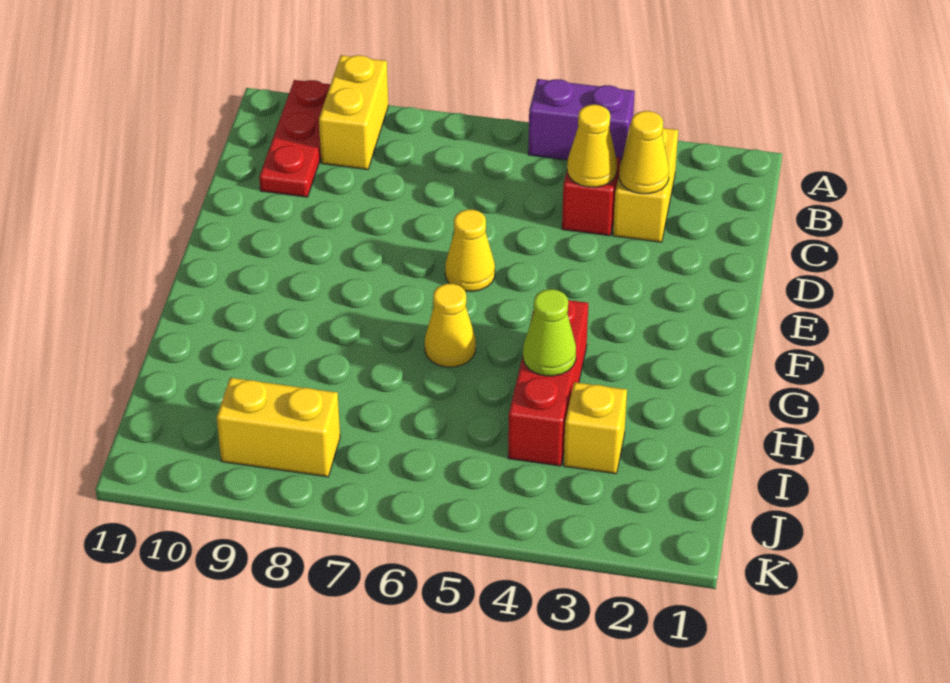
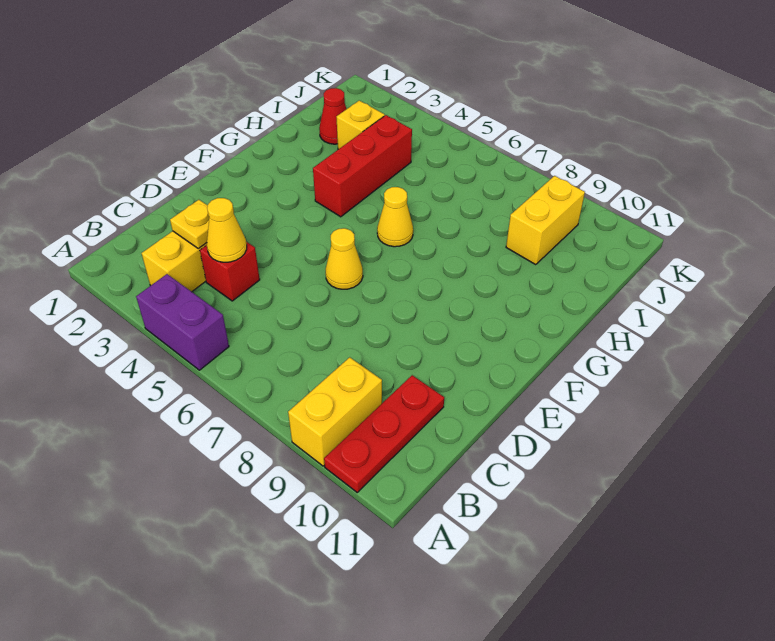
yellow 1x1 cone [619,111,669,194] -> yellow 1x1 plate [170,200,209,248]
lime 1x1 cone [523,289,576,376] -> none
none -> red 1x1 cone [319,88,346,144]
yellow 1x2 brick [217,378,340,477] -> yellow 1x2 brick turned to [506,176,585,265]

